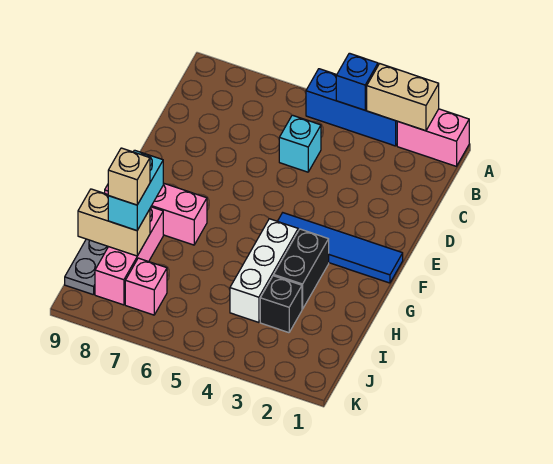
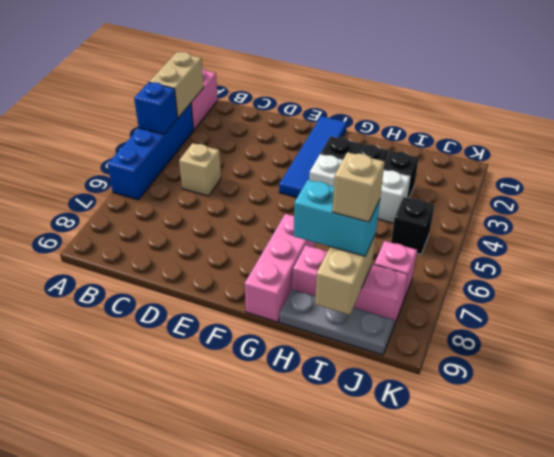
blue 1x3 brick [306,69,397,146] -> blue 1x4 brick [107,103,194,200]
cyan 1x1 brick [279,115,321,172] -> tan 1x1 brick [179,143,221,196]
none -> black 1x1 brick [391,197,435,254]

